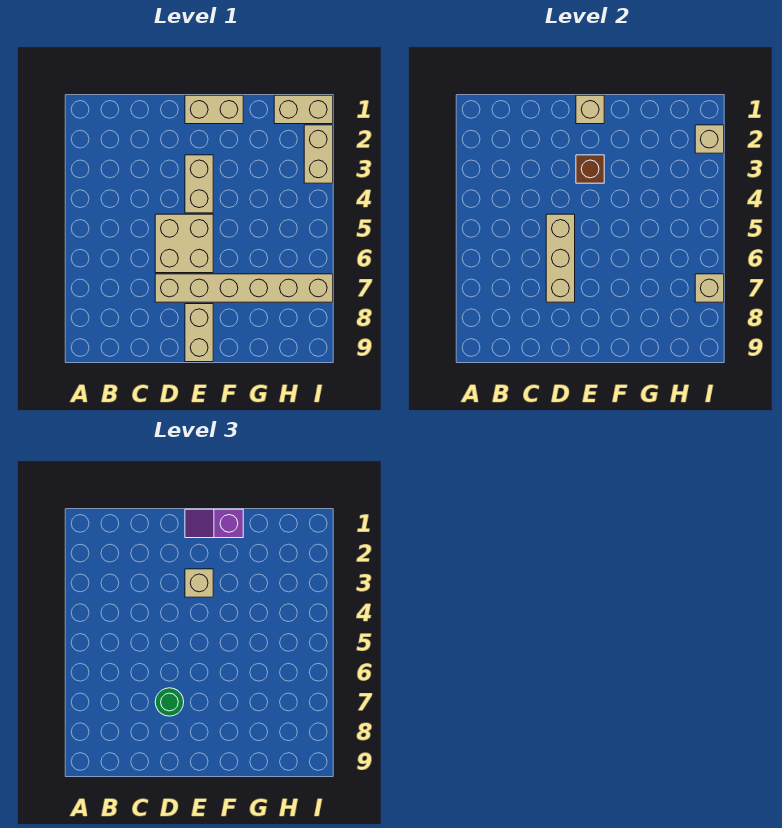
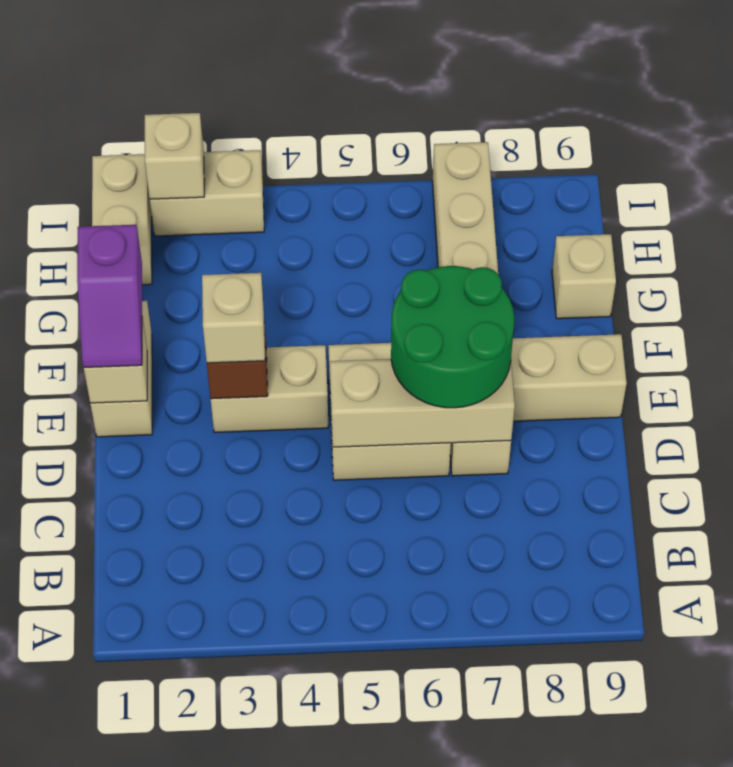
green 1x1 round brick [155,688,184,716] -> green 2x2 round brick [391,266,514,408]
tan 1x1 brick [695,274,724,302] -> tan 1x1 brick moved to [552,234,616,319]

